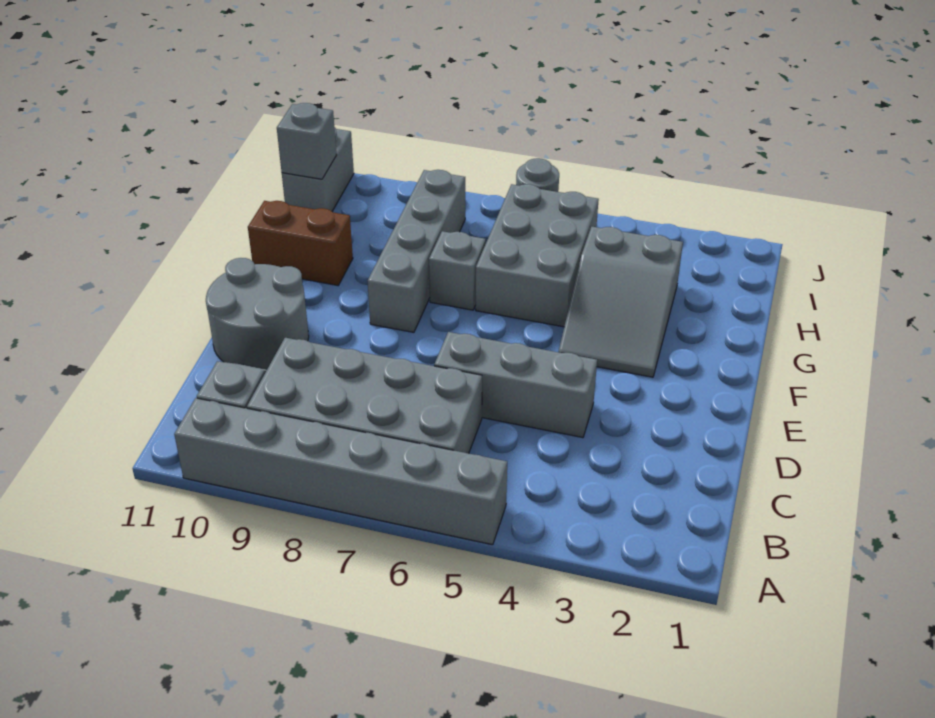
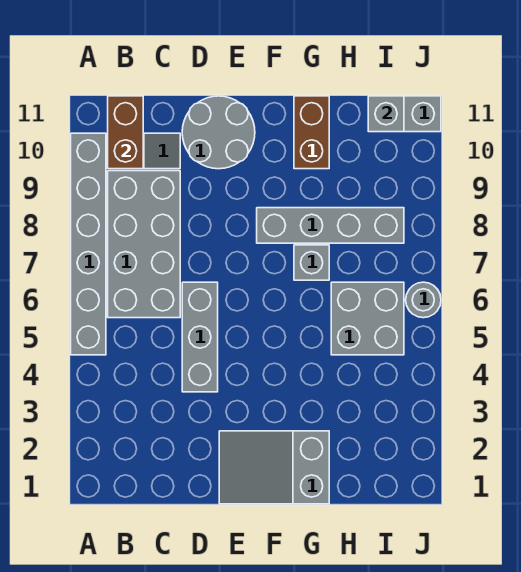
none -> brown 1x2 brick [108,96,143,169]
grey 2x3 slope [558,227,683,377] -> grey 2x3 slope moved to [219,431,329,504]
grey 2x3 brick [476,184,599,327] -> grey 2x2 brick [331,282,404,355]

